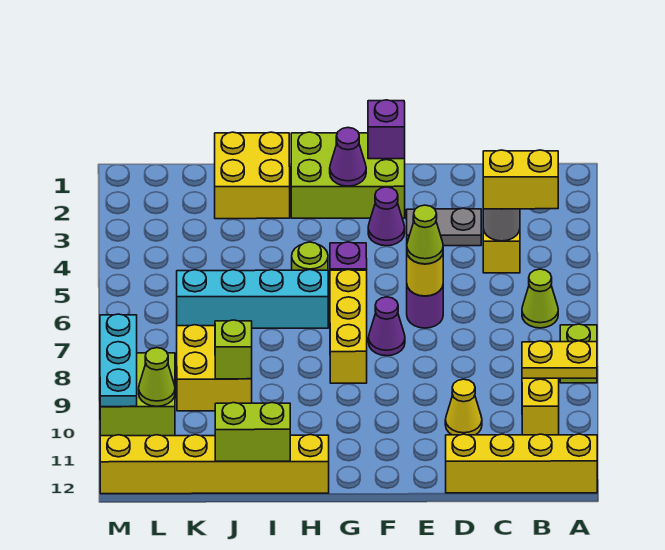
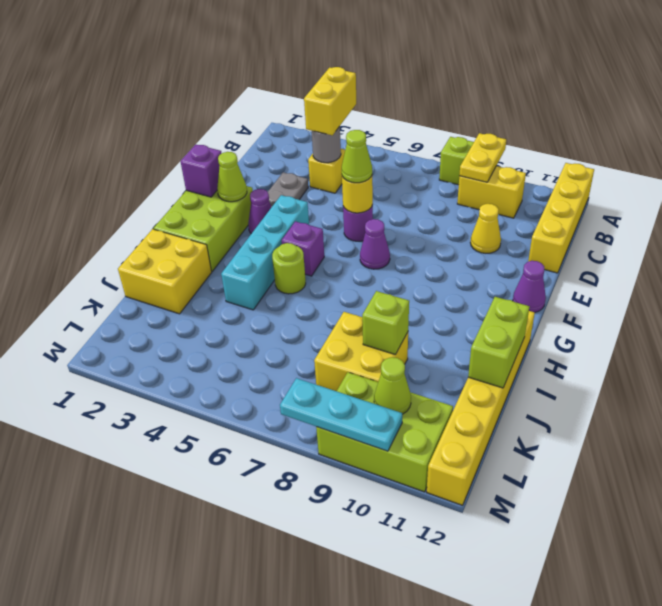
lime 1x1 cone [522,269,558,328] -> lime 1x1 cone moved to [217,152,247,202]
purple 1x1 cone [330,128,366,186] -> purple 1x1 cone moved to [513,261,546,312]
yellow 1x3 brick [330,270,367,383] -> none
cyan 1x4 brick [177,270,328,328] -> cyan 1x4 brick moved to [221,195,309,310]
lime 2x2 brick [100,353,175,436] -> lime 2x3 brick [316,372,453,492]

